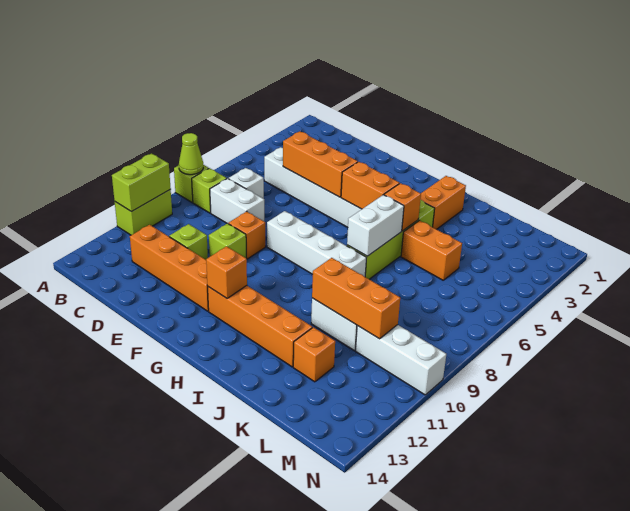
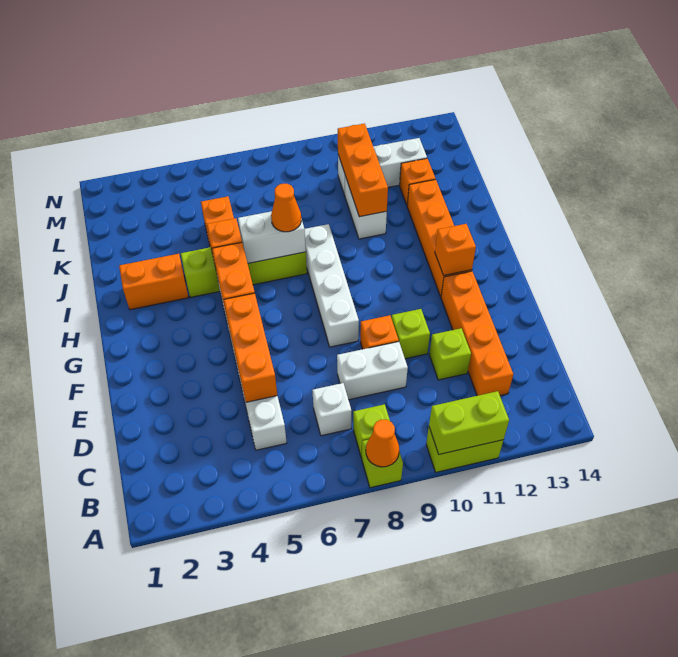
lime 1x1 cone [179,133,203,175] -> orange 1x1 cone [366,420,399,467]
white 1x2 brick [210,179,264,223] -> white 1x2 brick turned to [337,342,408,400]
none -> orange 1x1 cone [271,184,301,232]
white 1x3 brick [356,325,446,395] -> white 1x3 brick turned to [338,138,427,195]

